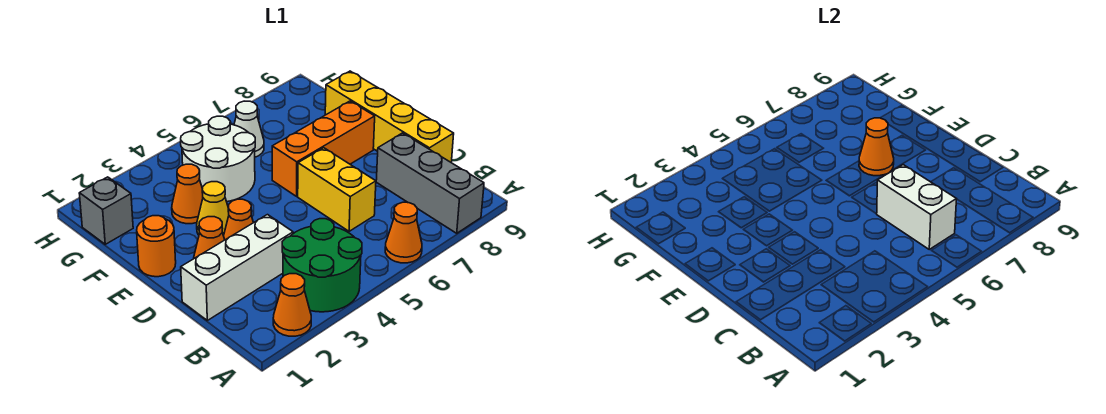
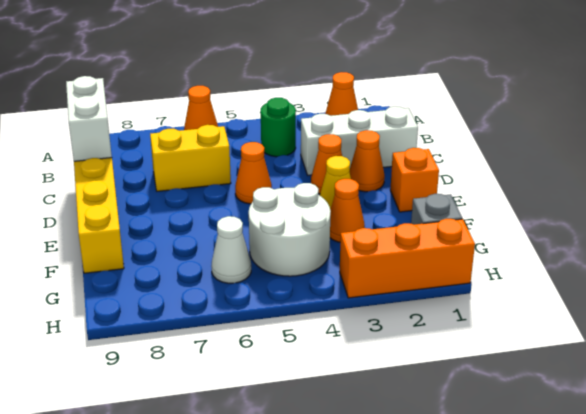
green 2x2 round brick [282,219,362,312] -> green 1x1 round brick [261,98,296,157]
grey 1x3 brick [376,133,484,233] -> none
white 1x2 brick [877,165,957,249] -> white 1x2 brick moved to [66,76,112,161]
yellow 1x2 brick [298,148,376,231] -> yellow 1x2 brick turned to [150,125,231,191]
orange 1x1 round brick [137,216,176,277] -> orange 1x1 brick [390,148,439,212]
orange 1x3 brick [272,101,375,196] -> orange 1x3 brick moved to [340,219,475,298]
orange 1x1 cone [859,118,894,176] -> orange 1x1 cone moved to [235,142,272,204]

